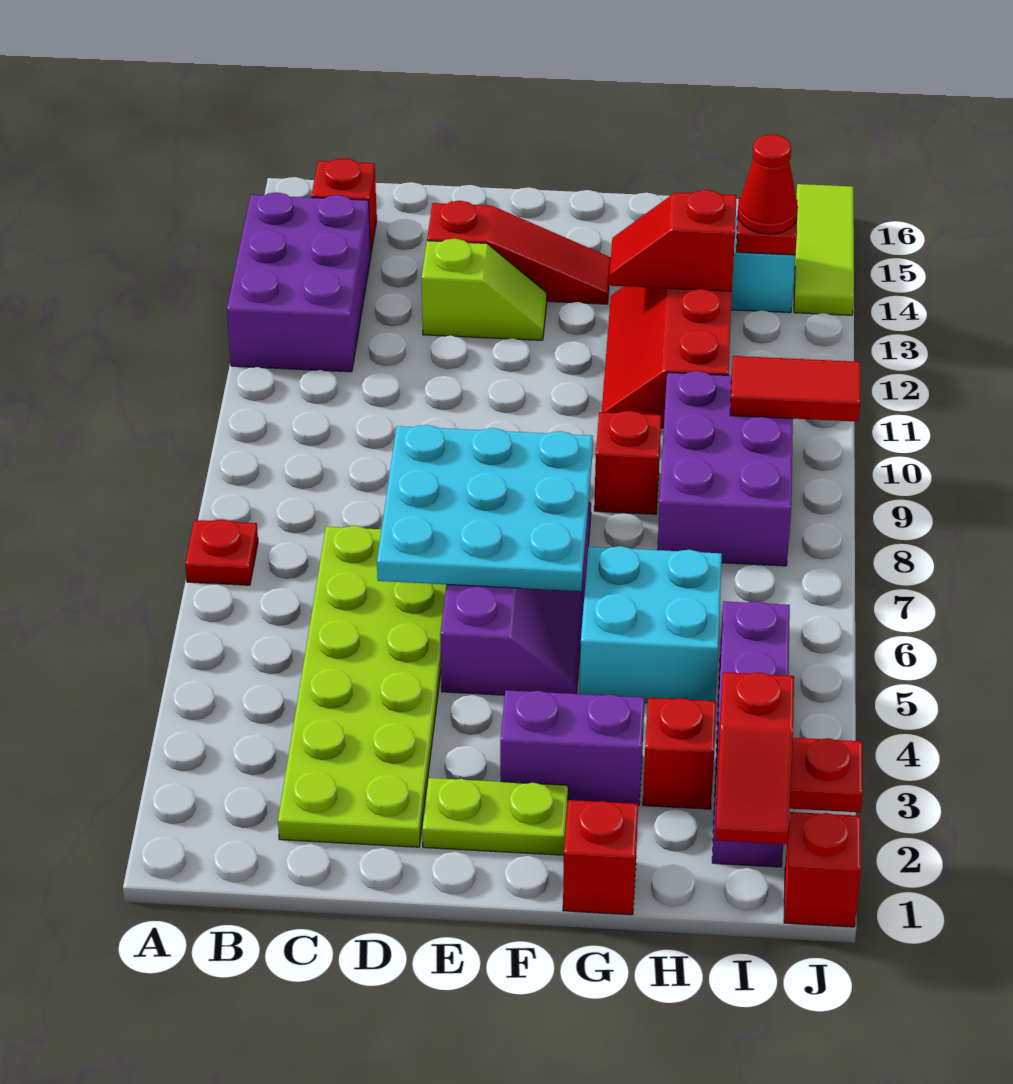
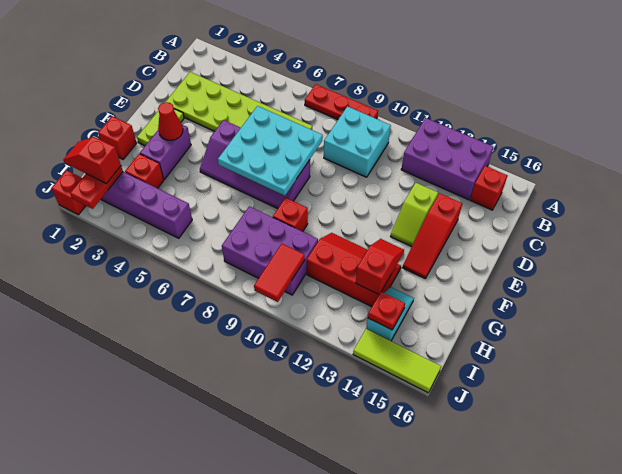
red 1x1 plate [185,519,258,585] -> red 1x3 plate [305,84,378,120]
cyan 2x2 brick [580,546,722,703] -> cyan 2x2 brick moved to [324,106,391,177]
red 1x1 cone [738,134,798,234] -> red 1x1 cone moved to [158,102,183,140]

